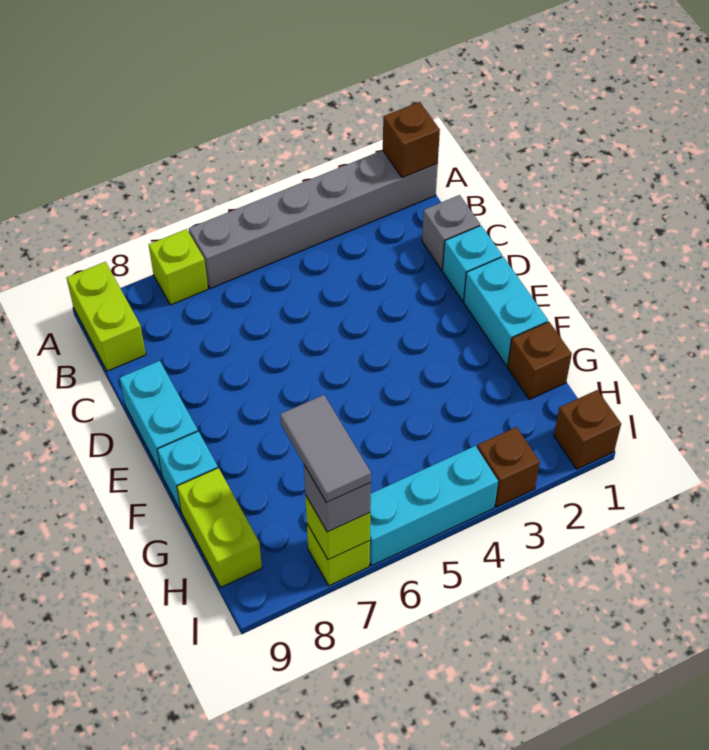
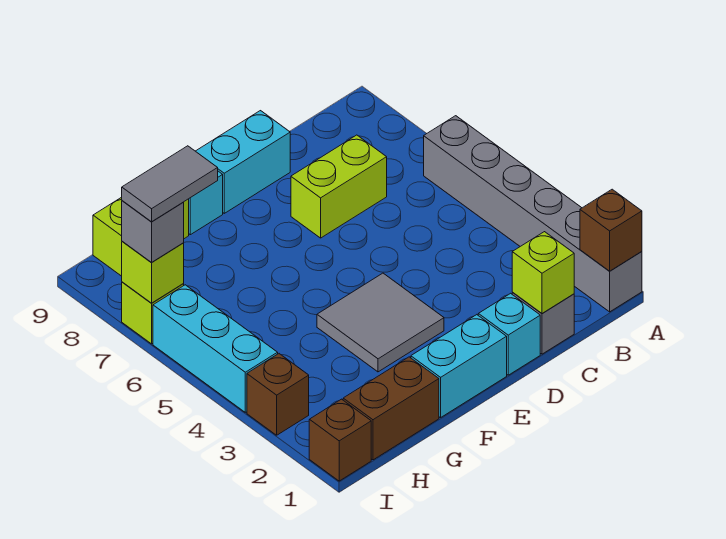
lime 1x1 brick [149,229,208,305] -> lime 1x1 brick moved to [512,232,574,314]
lime 1x2 brick [66,262,146,371] -> lime 1x2 brick moved to [291,135,387,238]
none -> grey 2x2 tile [317,273,444,372]
brown 1x1 brick [508,322,572,399] -> brown 1x2 brick [343,357,439,460]

